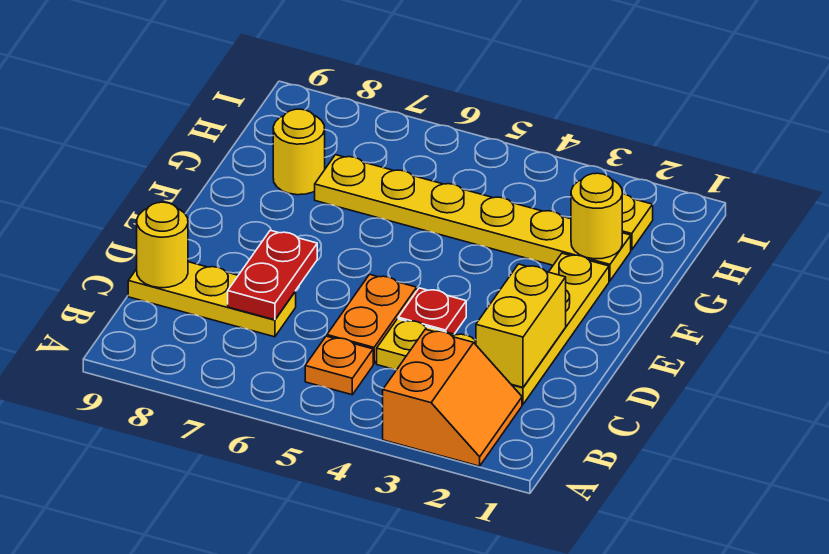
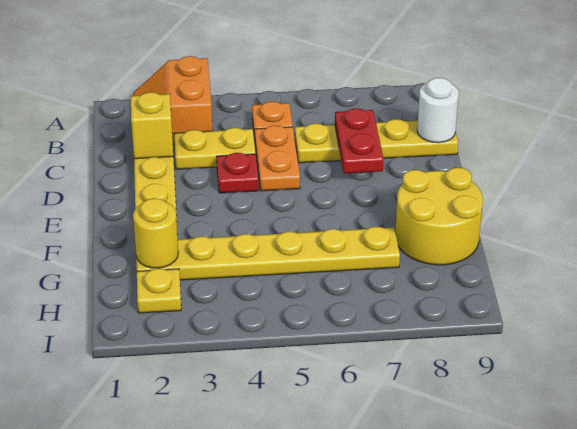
yellow 1x2 brick [476,264,566,387] -> yellow 1x1 brick [131,92,173,159]
yellow 1x3 plate [128,262,296,337] -> yellow 1x4 plate [295,119,458,163]
yellow 1x1 round brick [137,202,188,288] -> white 1x1 round brick [417,78,459,143]
yellow 1x1 round brick [273,109,325,195] -> yellow 2x2 round brick [395,167,483,265]

